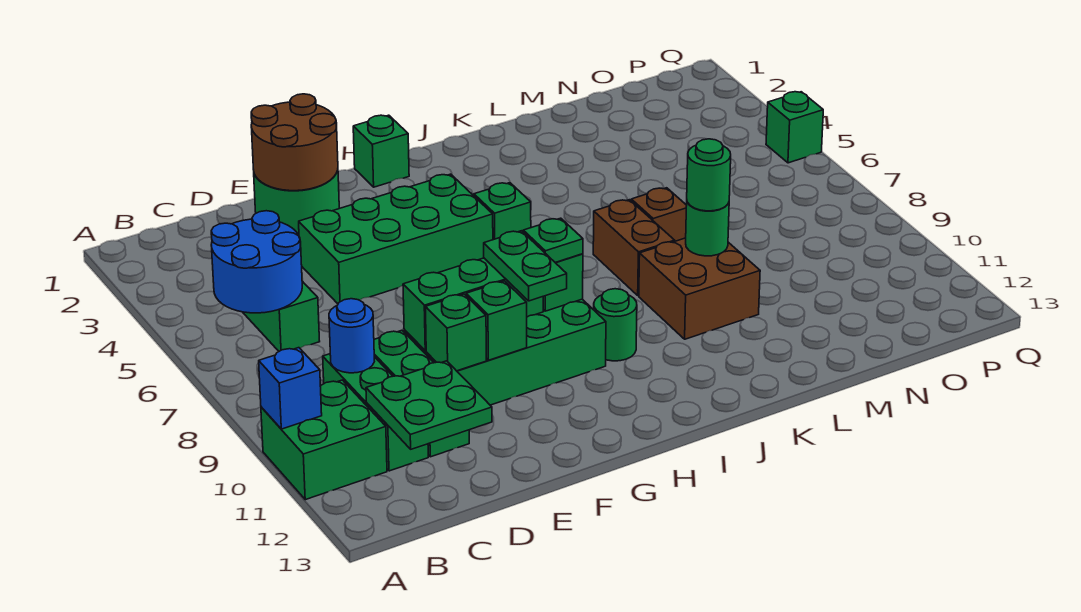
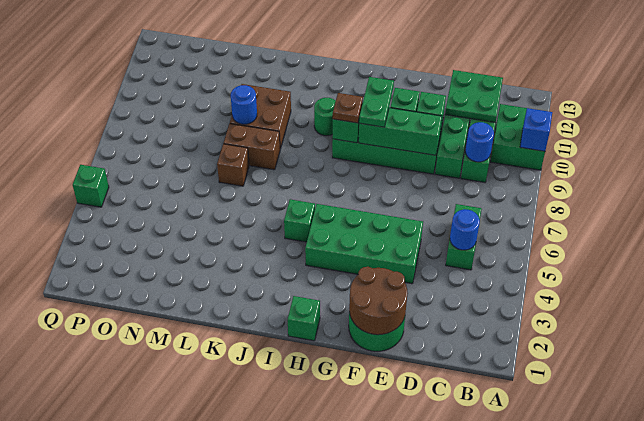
blue 2x2 round brick [211,211,302,313] -> blue 1x1 round brick [450,209,480,250]
green 1x1 plate [523,218,583,262] -> brown 1x1 plate [333,93,363,123]
brown 1x2 brick [593,200,675,296] -> brown 1x2 brick turned to [224,124,280,170]
green 1x1 round brick [686,202,729,256] -> blue 1x1 round brick [231,85,257,124]
green 1x1 round brick [687,139,731,211] -> none

